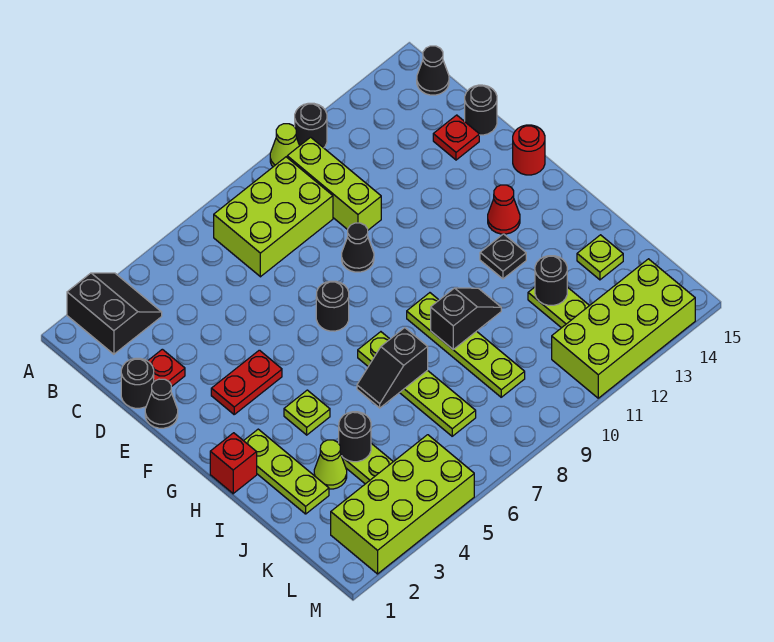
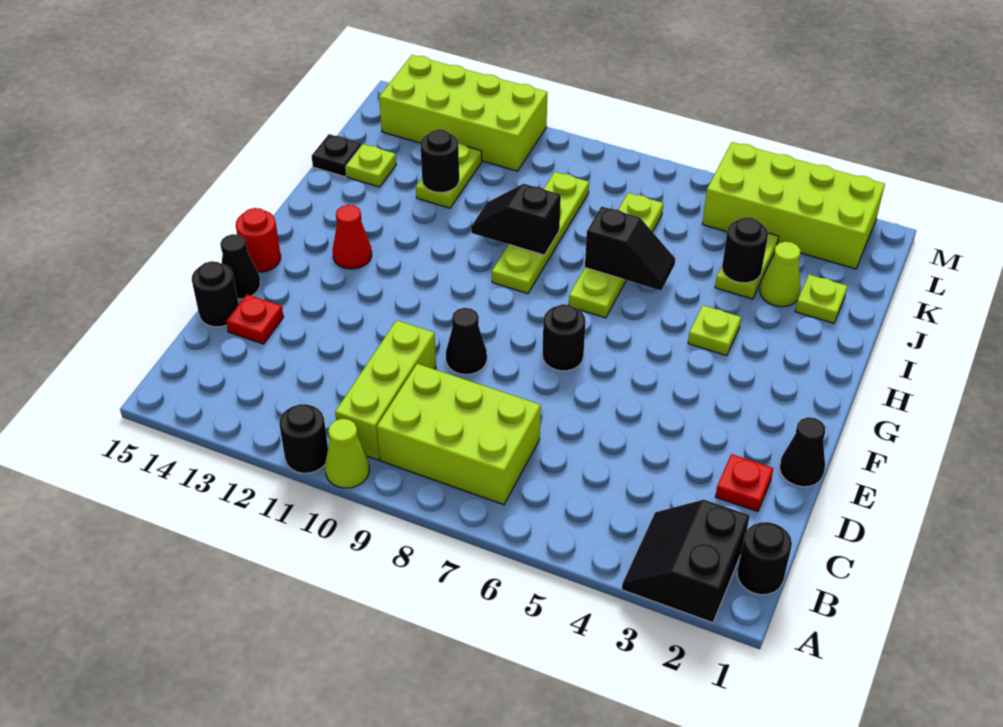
black 1x1 cone [417,46,449,95] -> black 1x1 cone moved to [220,234,260,299]
black 1x1 round brick [121,358,154,408] -> black 1x1 round brick moved to [737,522,792,595]
red 1x2 plate [211,350,282,414] -> none
red 1x1 brick [210,433,257,494] -> none
lime 1x3 plate [244,429,329,514] -> lime 1x1 plate [795,275,847,323]
black 1x1 plate [480,234,526,279] -> black 1x1 plate moved to [312,134,361,177]

